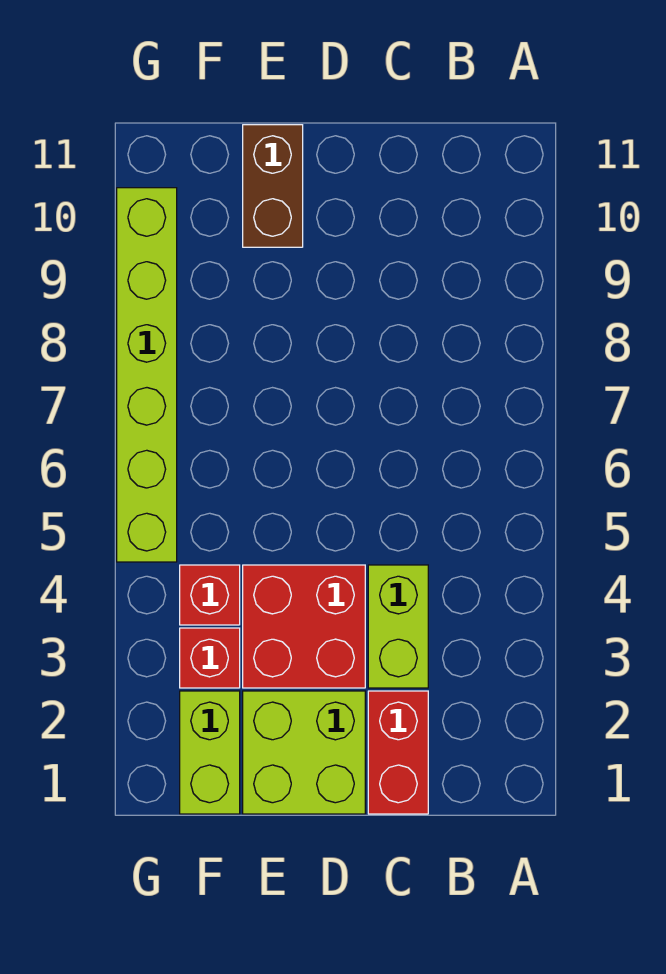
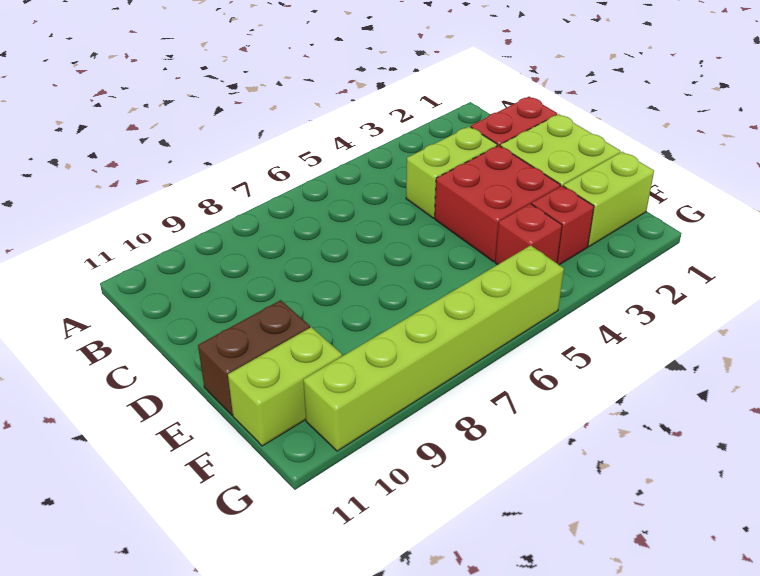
none -> lime 1x2 brick [228,327,342,446]

